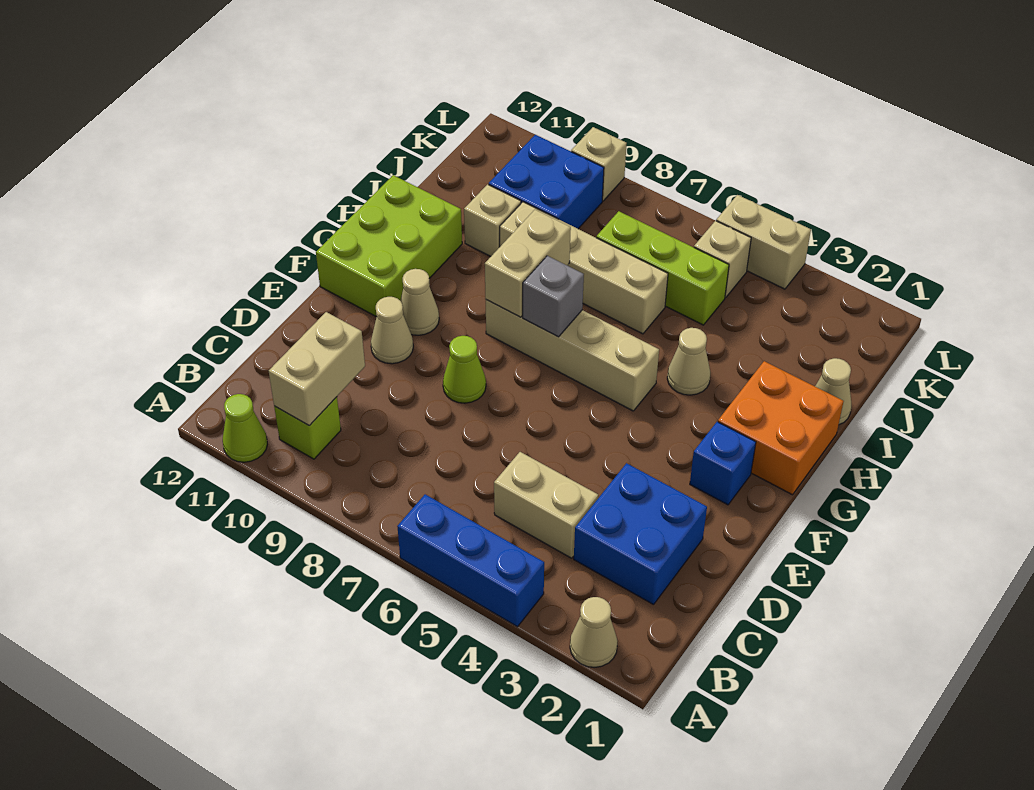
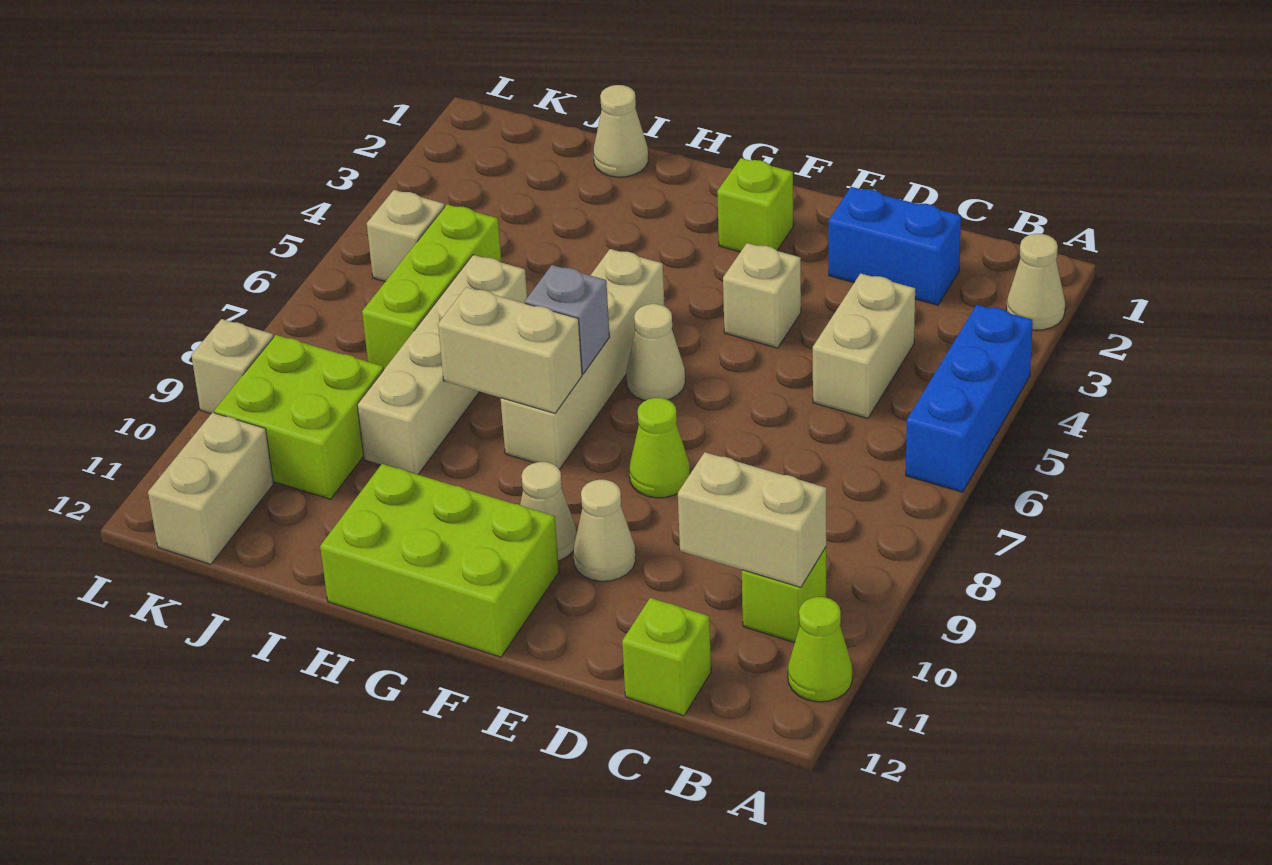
blue 2x2 brick [574,463,707,605] -> blue 1x2 brick [829,187,961,305]
none -> lime 1x1 brick [622,598,711,716]
blue 1x1 brick [690,422,756,505] -> lime 1x1 brick [717,158,793,252]
orange 2x2 brick [718,361,843,495] -> none
tan 1x1 cone [667,328,711,395] -> tan 1x1 cone moved to [626,304,685,401]
tan 1x1 brick [464,184,521,256] -> tan 1x1 brick moved to [723,243,801,348]
blue 2x2 brick [489,135,604,229] -> lime 2x2 brick [214,335,384,499]
tan 1x2 brick [716,195,811,289] -> tan 1x2 brick moved to [148,412,274,564]

